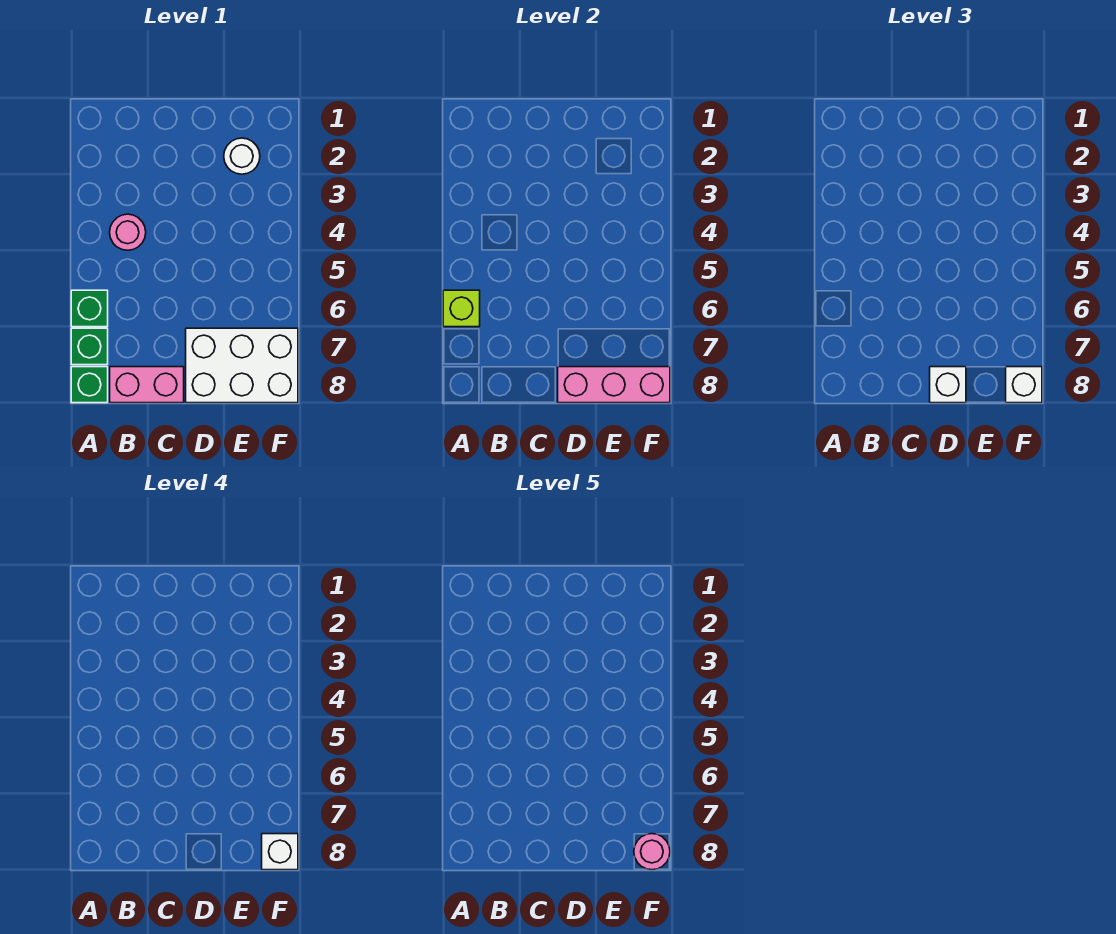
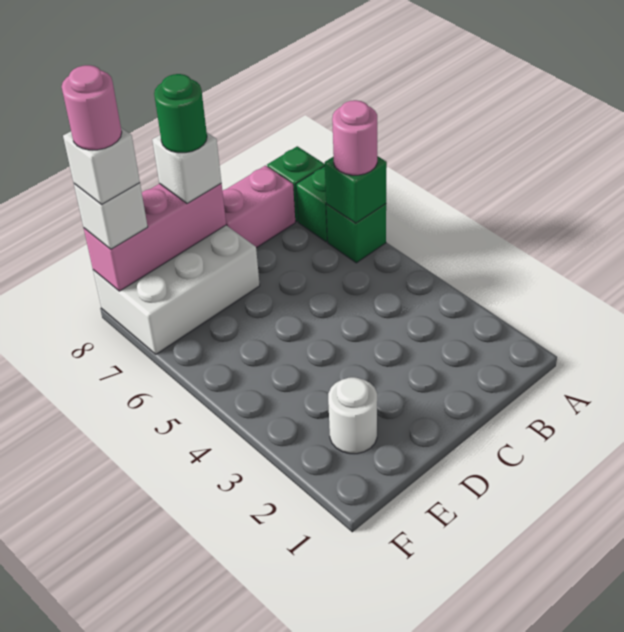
lime 1x1 brick [443,290,480,327] -> green 1x1 brick [325,156,387,223]
pink 1x1 round brick [110,214,146,250] -> pink 1x1 round brick moved to [332,100,377,175]
none -> green 1x1 round brick [154,74,207,153]

